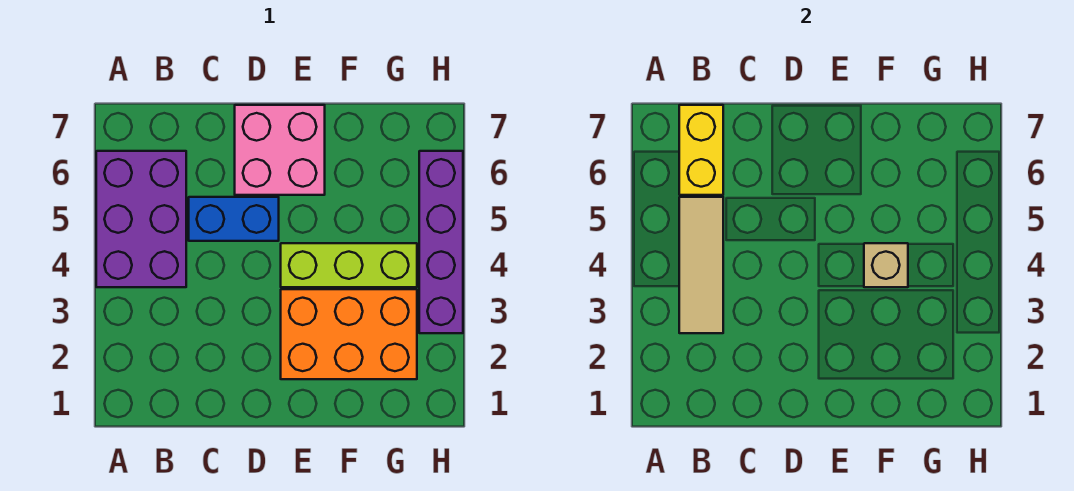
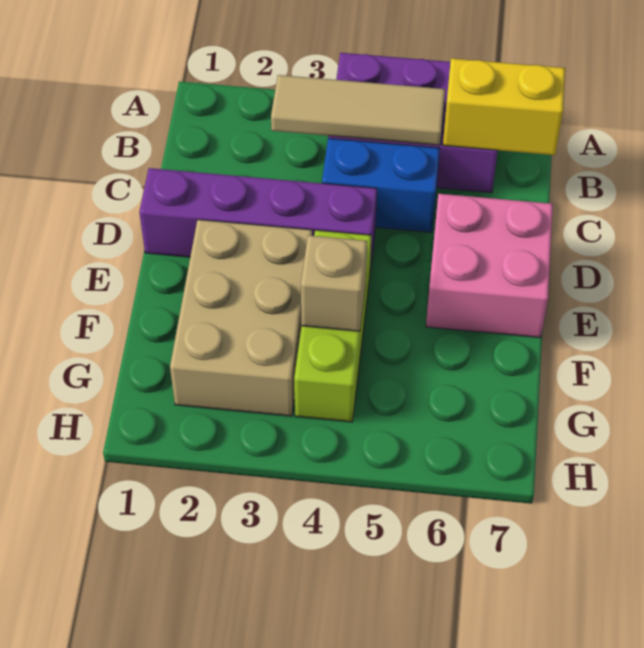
blue 1x2 brick [189,197,279,241] -> blue 1x2 brick turned to [322,138,440,232]
orange 2x3 brick [281,289,417,379] -> tan 2x3 brick [170,220,312,416]
purple 1x4 brick [419,151,463,333] -> purple 1x4 brick moved to [139,168,377,271]

